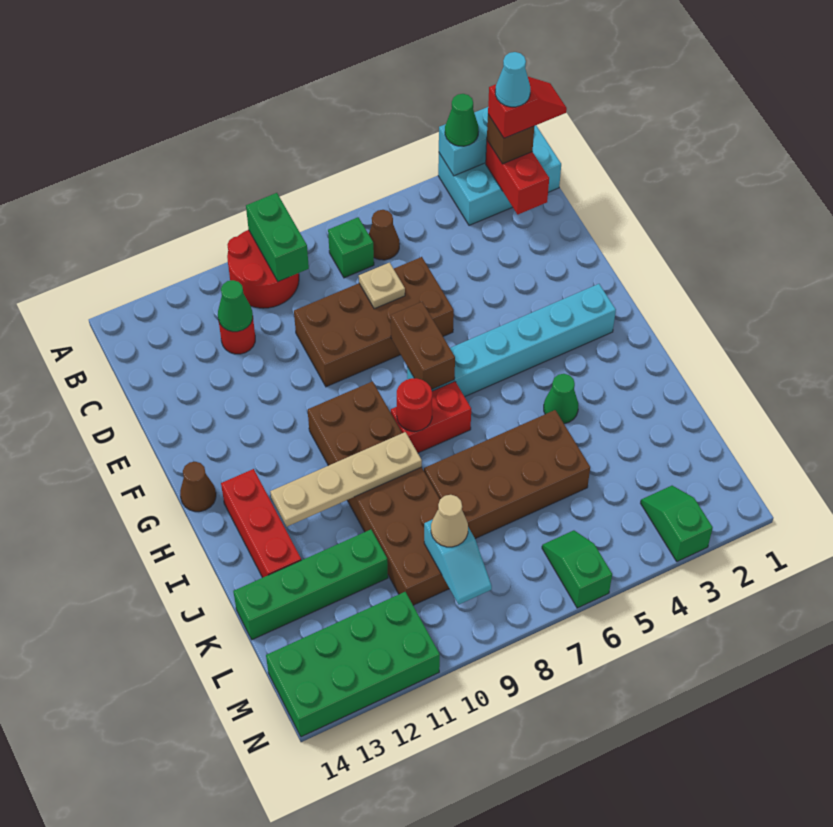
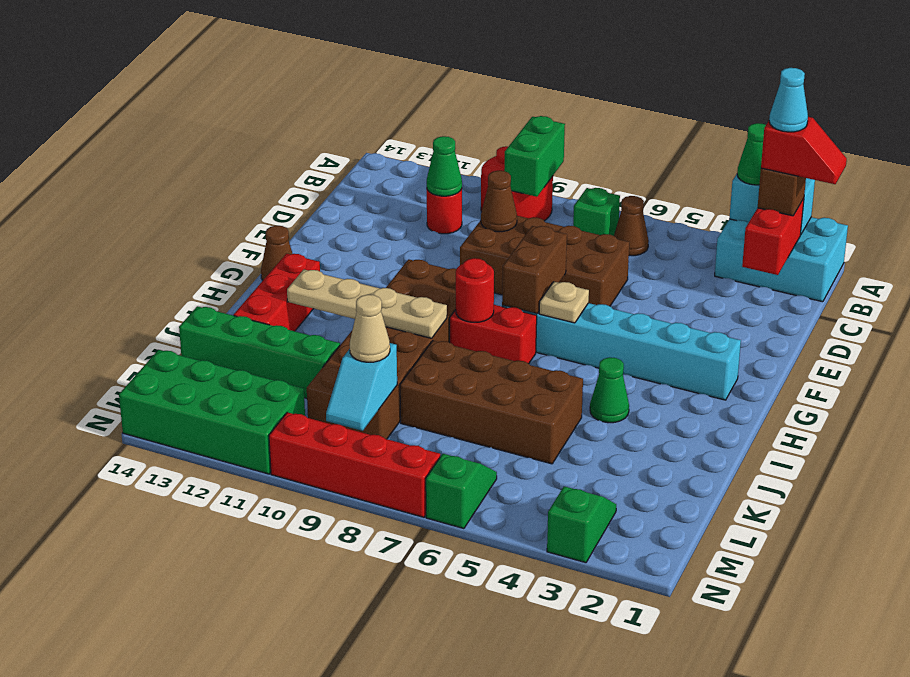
tan 1x1 plate [359,263,405,309] -> tan 1x1 plate moved to [539,282,589,323]
none -> brown 1x1 cone [481,171,517,232]
none -> red 1x4 brick [269,412,440,517]

